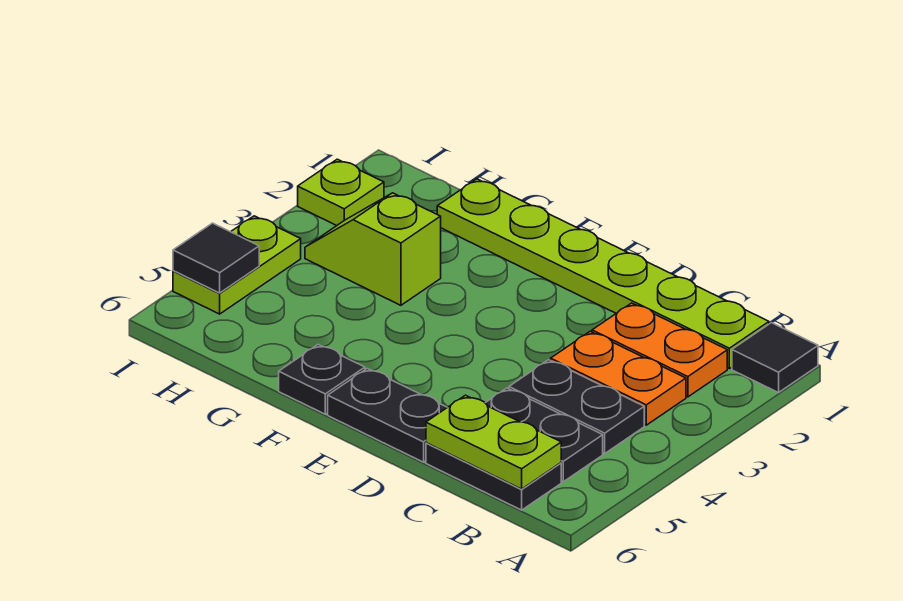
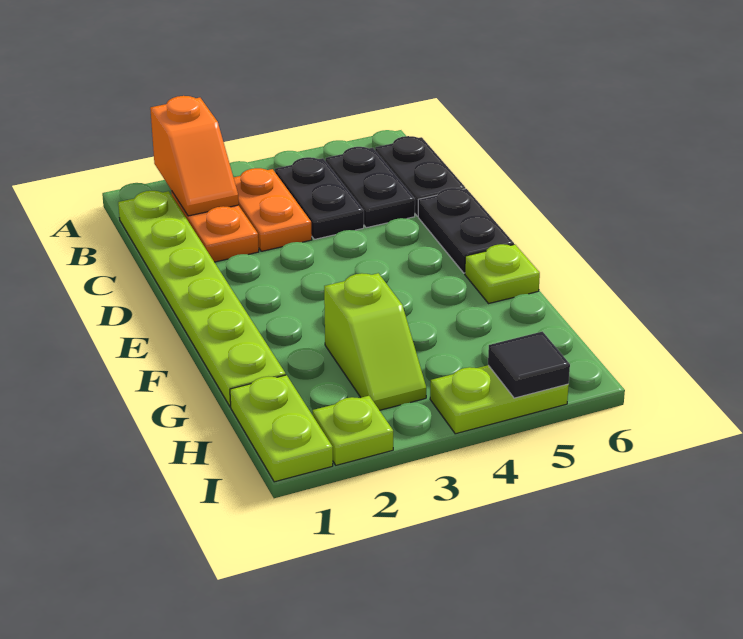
black 1x1 tile [732,323,818,393] -> none
none -> orange 1x2 slope [150,96,239,216]
lime 1x2 plate [426,395,561,489] -> lime 1x2 plate moved to [230,375,333,482]
black 1x1 plate [279,344,365,414] -> lime 1x1 plate [465,244,540,304]

